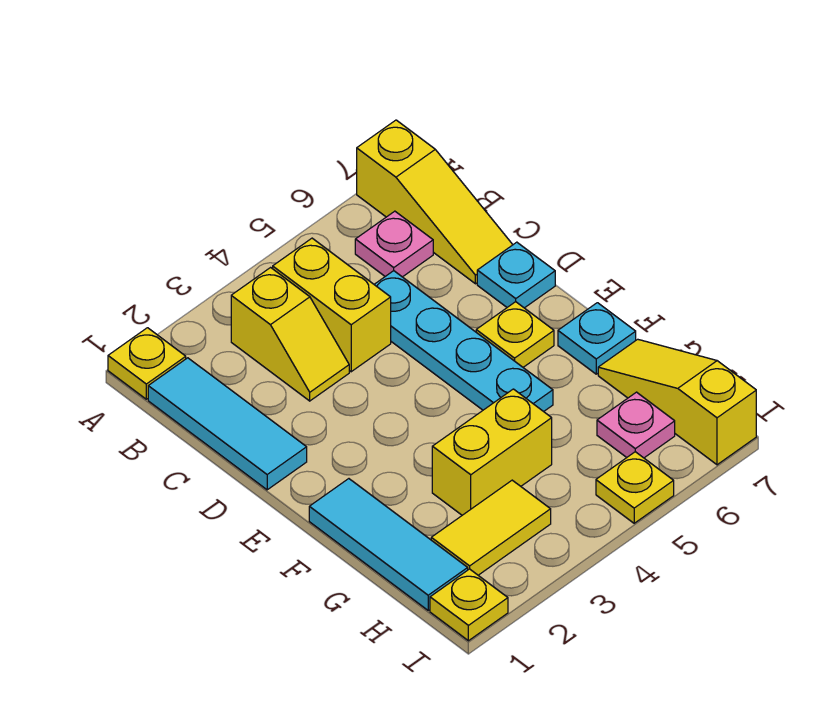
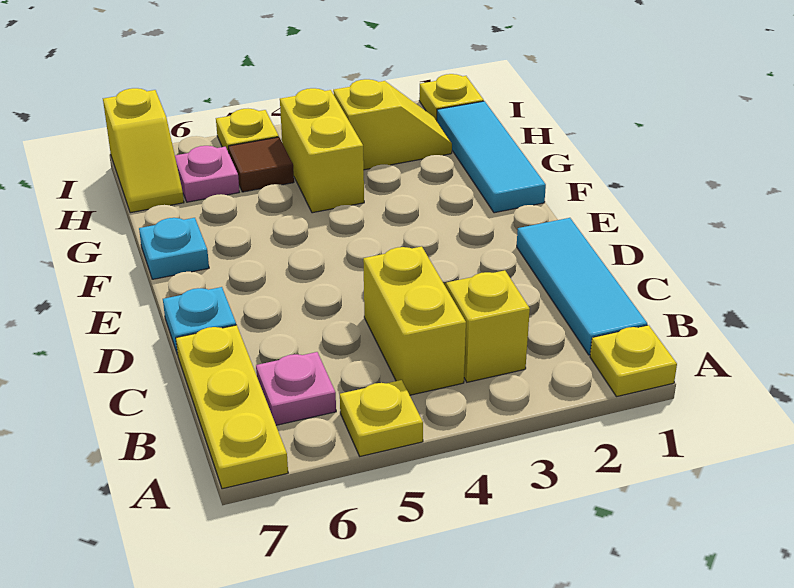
yellow 1x3 slope [357,120,513,284] -> yellow 1x3 plate [176,325,288,489]
cyan 1x4 plate [374,271,553,412] -> none
yellow 1x1 plate [476,302,554,367] -> yellow 1x1 plate moved to [340,380,423,456]
yellow 1x2 brick [432,389,552,515] -> yellow 1x2 brick turned to [280,88,364,213]
yellow 1x3 slope [598,339,756,465] -> yellow 1x2 slope [103,88,184,213]
yellow 1x2 tile [431,480,551,575] -> yellow 1x2 slope [333,79,452,170]
none -> brown 1x1 tile [228,137,294,192]

